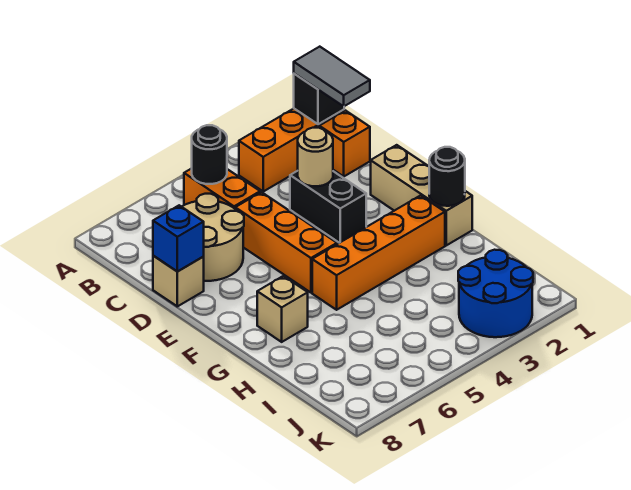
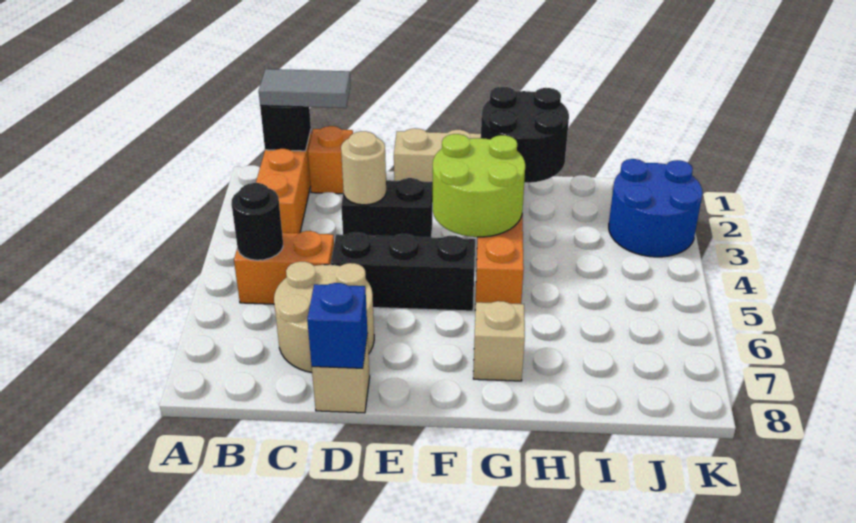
orange 1x3 brick [235,192,337,293] -> black 1x3 brick [331,232,475,311]
none -> lime 2x2 round brick [433,134,525,237]
black 1x1 round brick [429,147,465,206] -> black 2x2 round brick [481,87,569,183]

